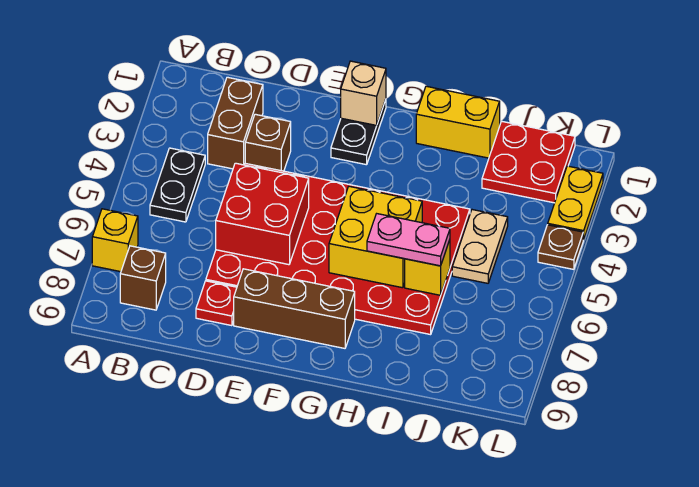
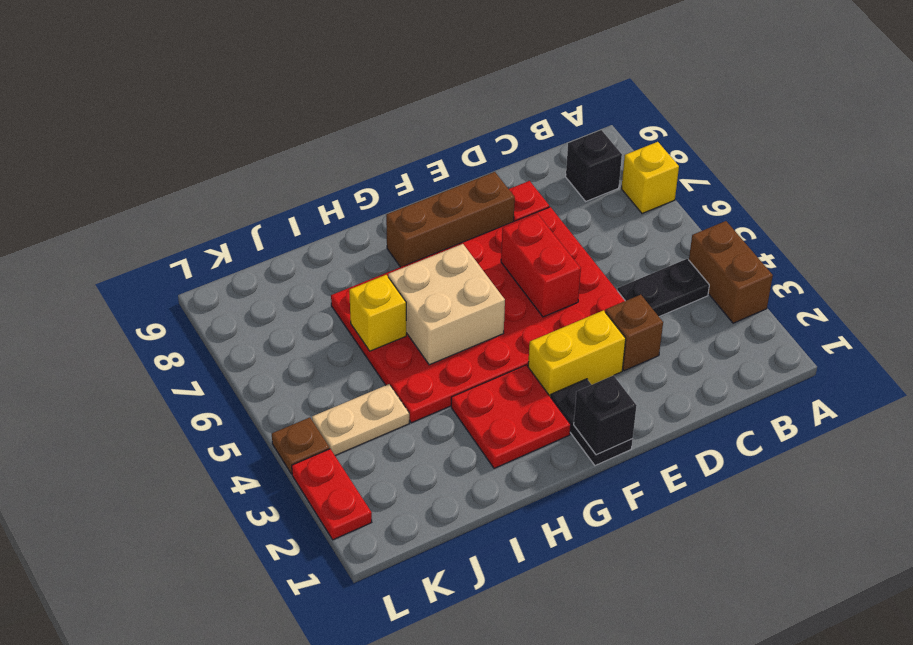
black 1x2 plate [150,148,205,222] -> black 1x2 plate turned to [617,259,709,317]
brown 1x1 brick [120,246,166,310] -> black 1x1 brick [566,130,622,201]
brown 1x2 brick [208,77,263,169] -> brown 1x2 brick moved to [689,221,773,323]
red 2x2 brick [216,163,309,265] -> red 1x2 brick [501,214,581,317]
tan 1x1 brick [341,61,386,126] -> black 1x1 brick [574,375,637,455]
yellow 2x2 brick [329,186,422,288] -> tan 2x2 brick [388,244,505,365]
yellow 1x2 brick [416,86,500,158] -> yellow 1x2 brick moved to [528,310,626,397]
pink 1x2 plate [367,214,450,266] -> none
red 2x2 plate [482,121,575,203] -> red 2x2 plate moved to [451,365,571,468]
tan 1x2 plate [452,210,508,283] -> tan 1x2 plate turned to [312,384,409,455]
yellow 1x2 plate [548,166,603,240] -> red 1x2 plate [292,449,372,540]

